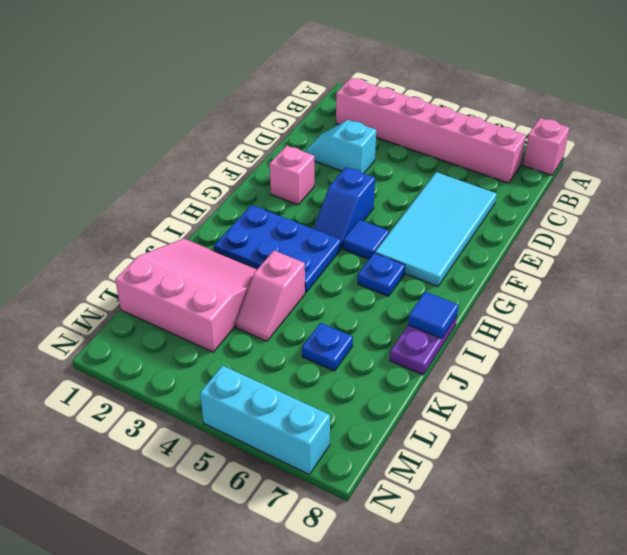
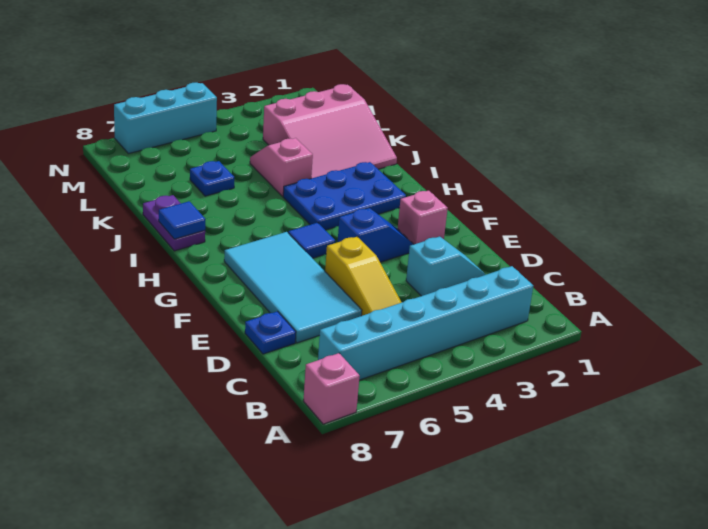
pink 1x6 brick [336,78,526,183] -> cyan 1x6 brick [318,266,533,380]
none -> yellow 1x3 slope [325,237,402,316]
blue 1x2 slope [313,167,375,249] -> blue 1x2 slope turned to [338,208,414,262]
blue 1x1 plate [358,253,405,296] -> blue 1x1 plate moved to [245,311,296,354]

